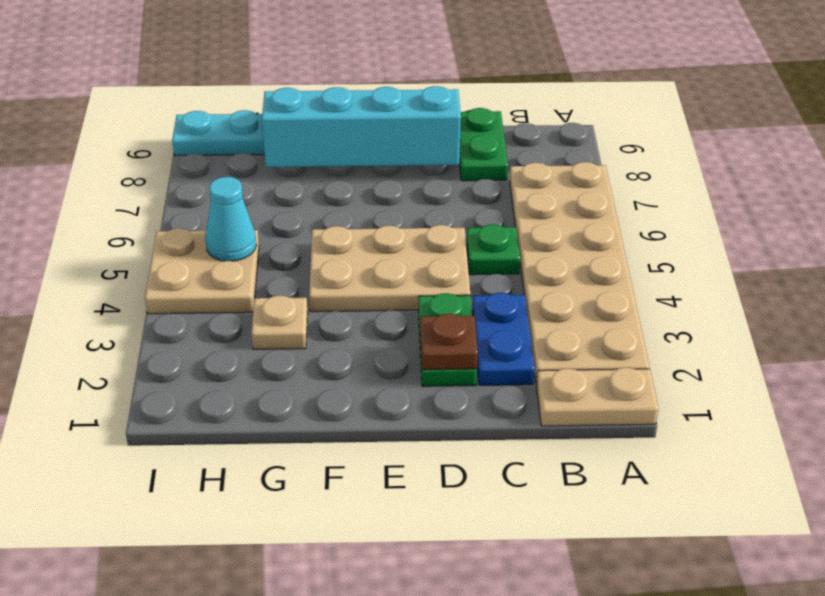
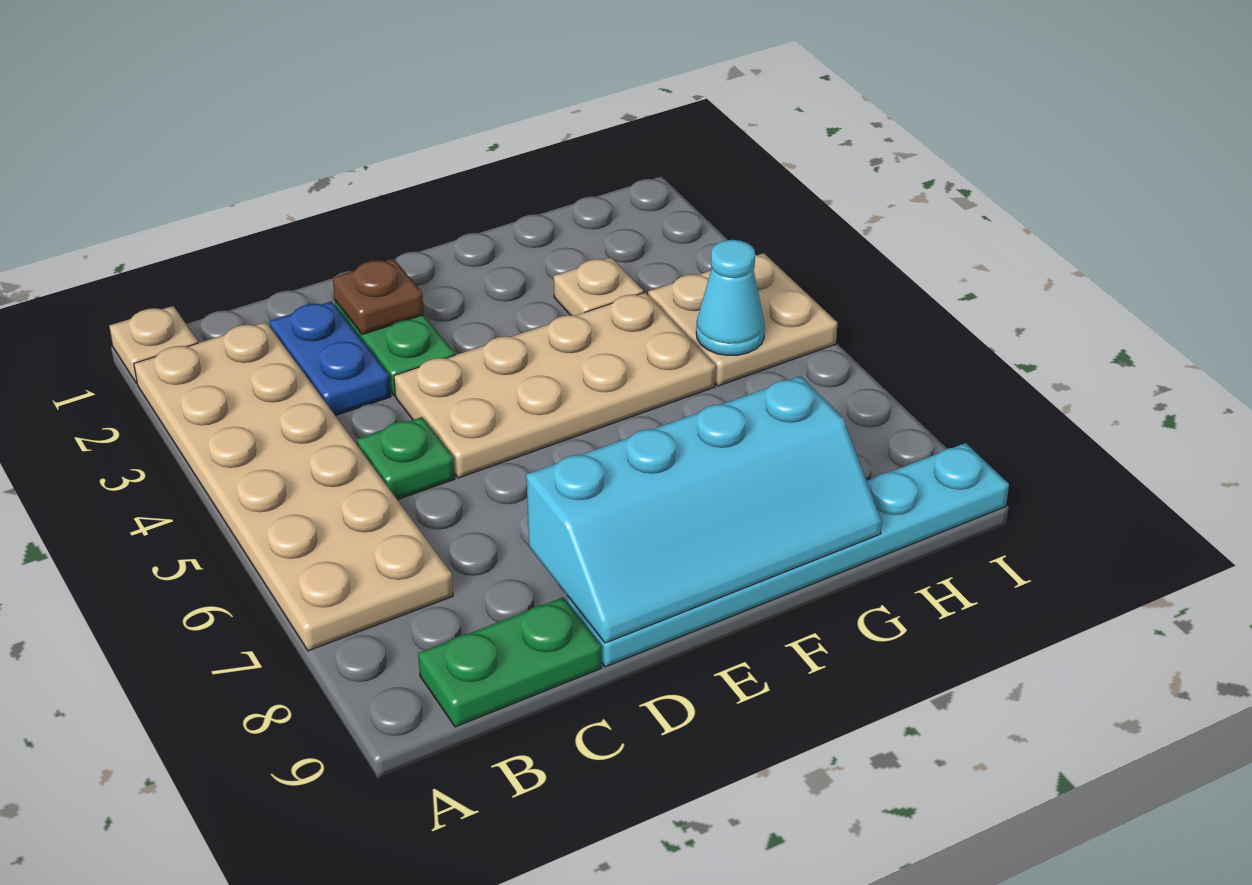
tan 1x2 plate [536,368,659,426] -> tan 1x1 plate [109,306,198,384]
green 1x2 plate [459,108,508,181] -> green 1x2 plate turned to [418,597,602,727]
tan 2x3 plate [309,225,470,312] -> tan 2x4 plate [394,293,716,478]

